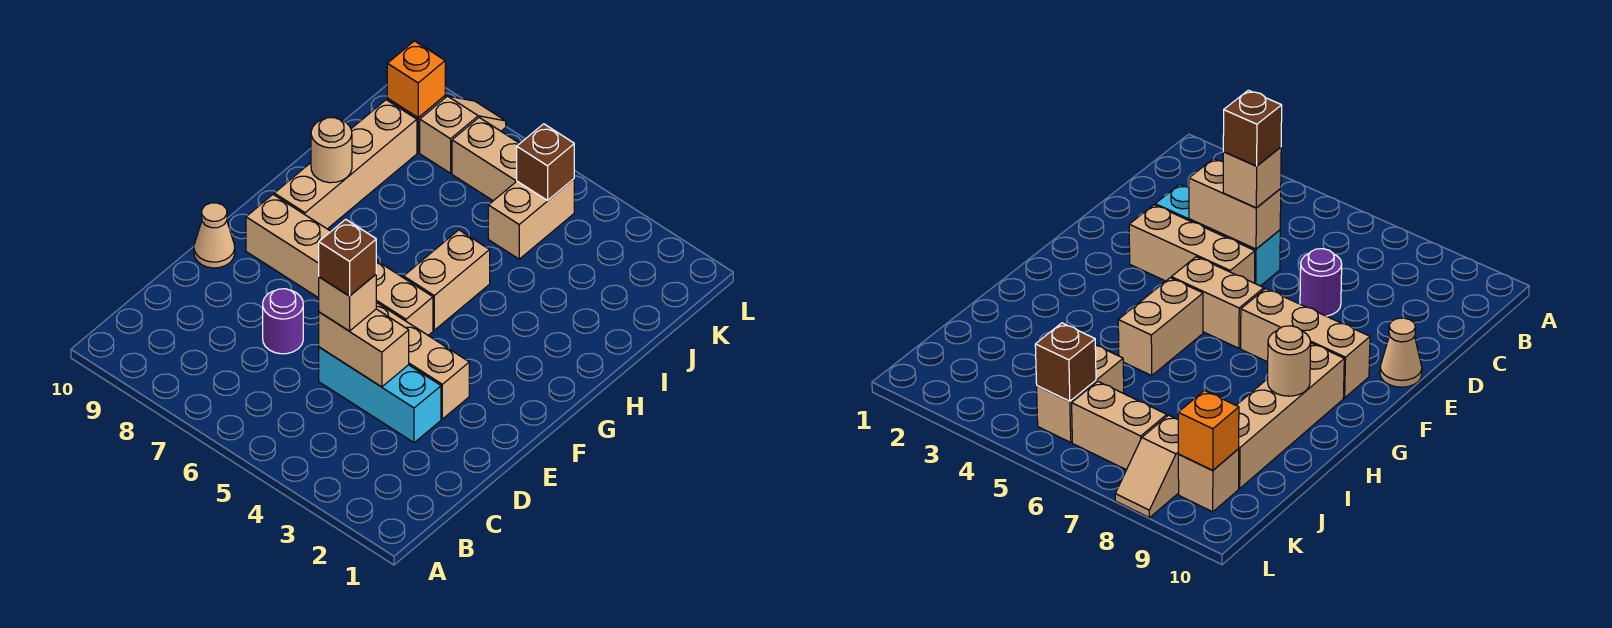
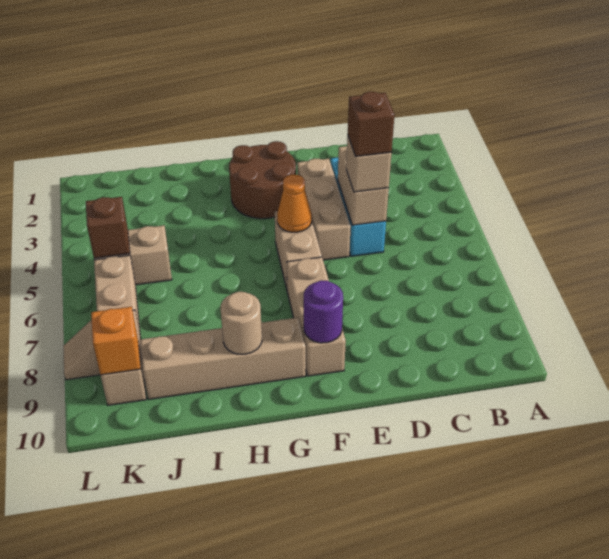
purple 1x1 round brick [263,289,303,354] -> purple 1x1 round brick moved to [304,280,343,343]
tan 1x1 cone [194,203,235,268] -> none
none -> brown 2x2 round brick [229,141,296,219]
none -> orange 1x1 cone [277,174,312,232]
tan 1x2 brick [404,230,490,330] -> none

